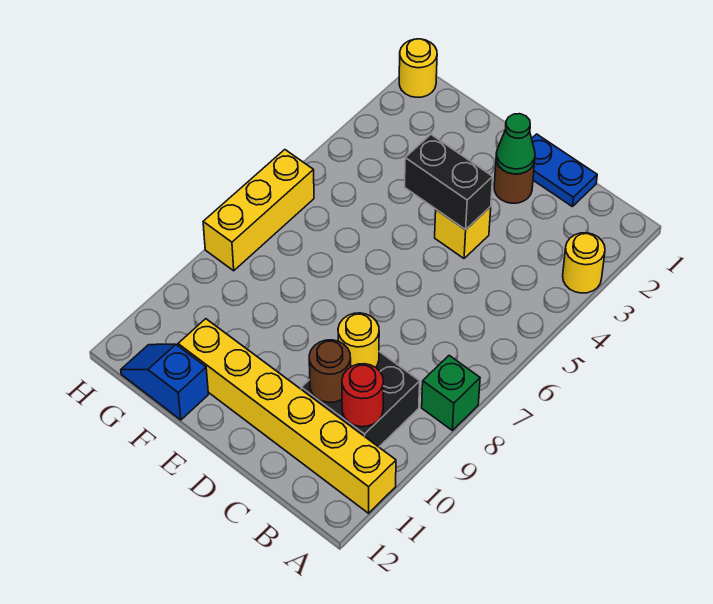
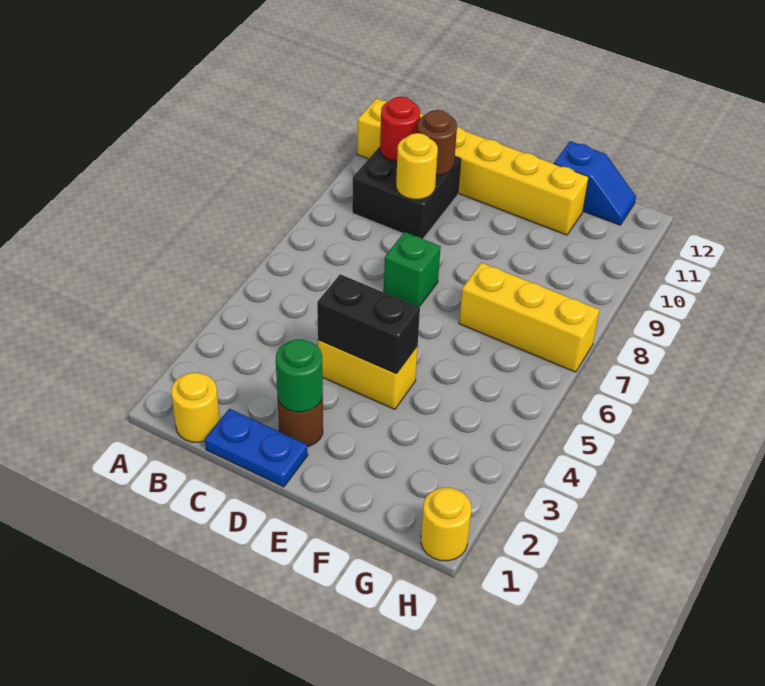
yellow 1x1 round brick [563,233,605,293] -> yellow 1x1 round brick moved to [171,372,220,442]
green 1x1 brick [422,356,480,430] -> green 1x1 brick moved to [384,232,441,307]
green 1x1 cone [496,114,535,174] -> green 1x1 round brick [276,339,323,412]
yellow 1x1 brick [435,207,491,258] -> yellow 1x2 brick [318,340,418,409]
yellow 1x3 brick [203,150,314,271] -> yellow 1x3 brick turned to [459,262,599,372]

